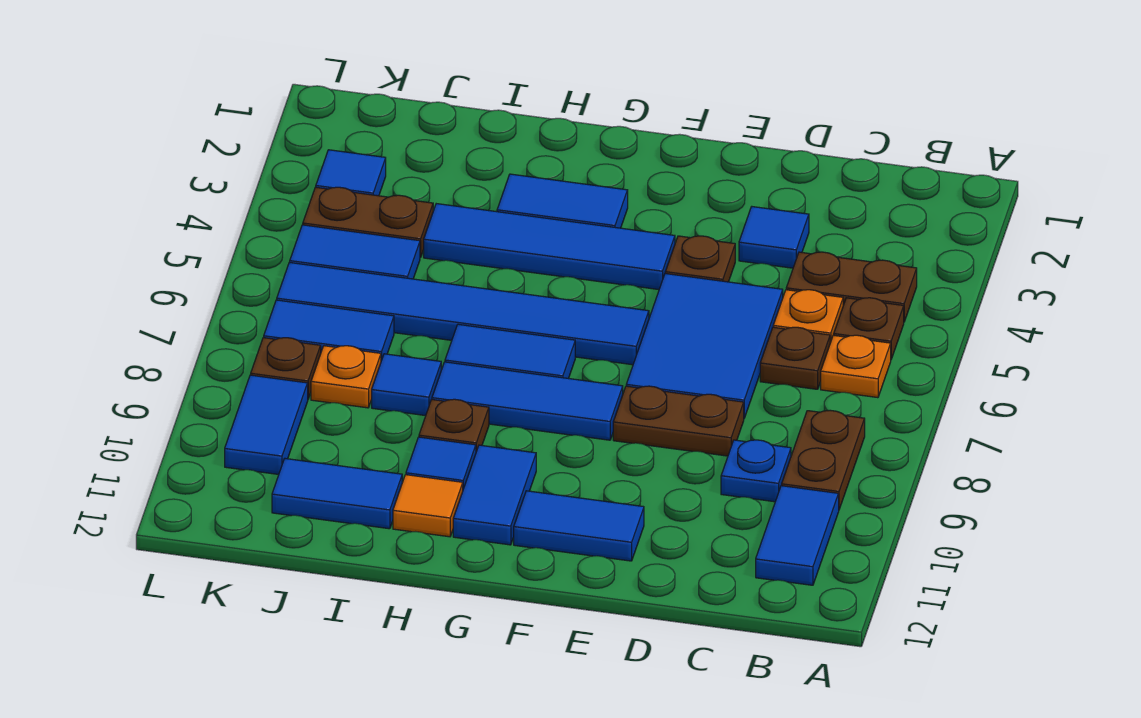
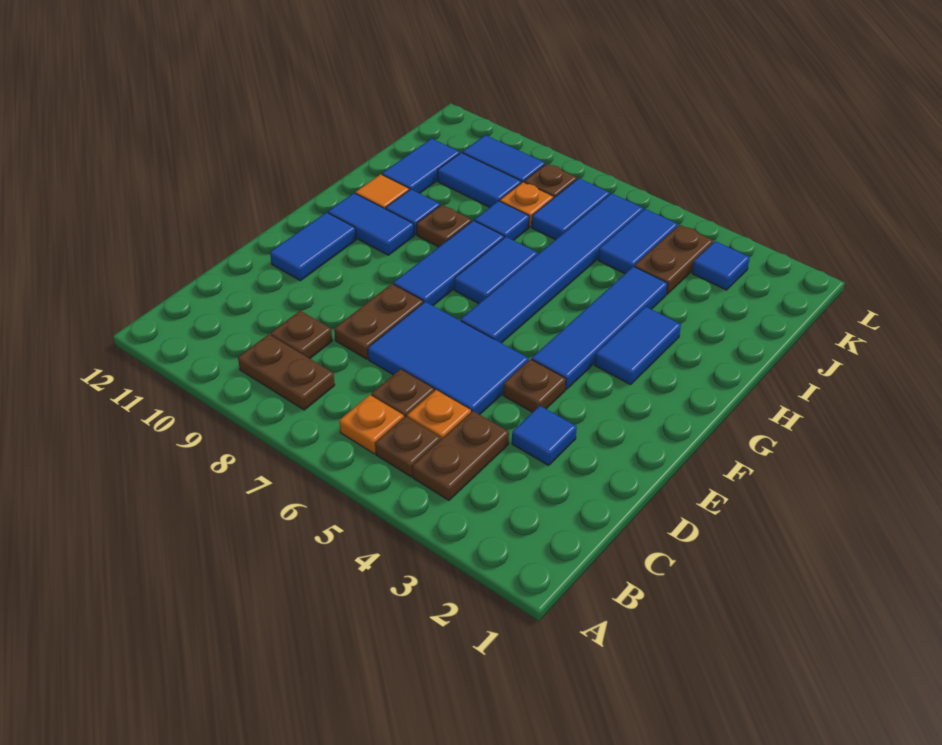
blue 1x2 tile [756,486,839,585] -> blue 1x2 tile moved to [438,153,521,207]
blue 1x1 plate [721,440,791,502] -> brown 1x1 plate [270,311,332,359]

